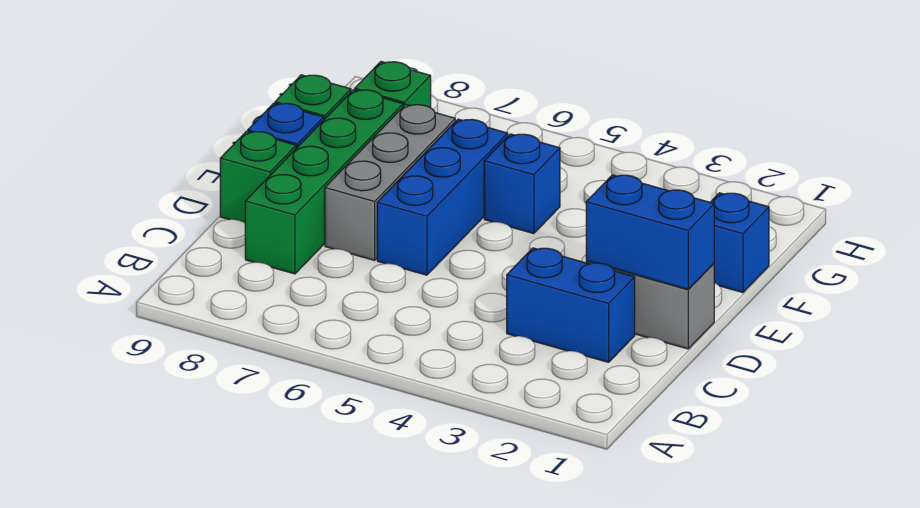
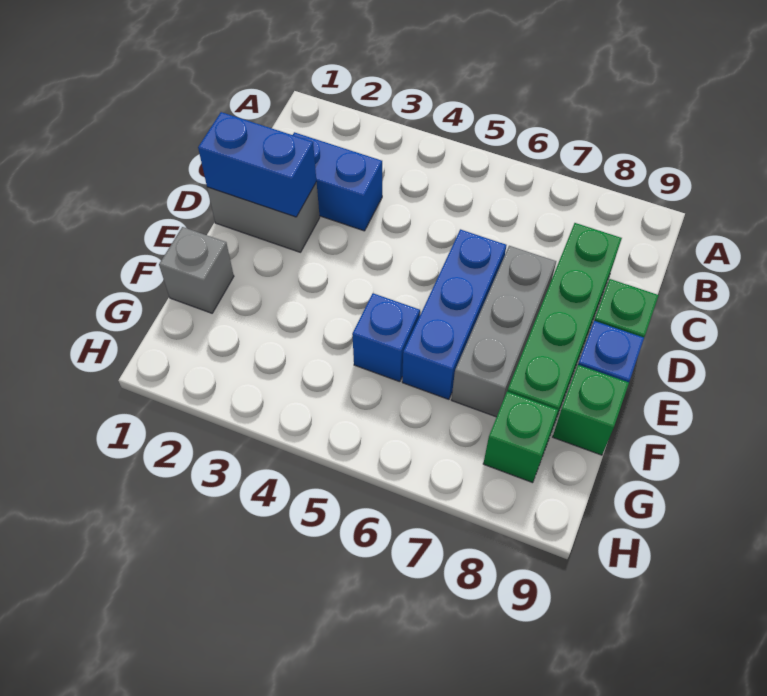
blue 1x1 brick [710,193,769,293] -> grey 1x1 brick [159,227,234,313]

